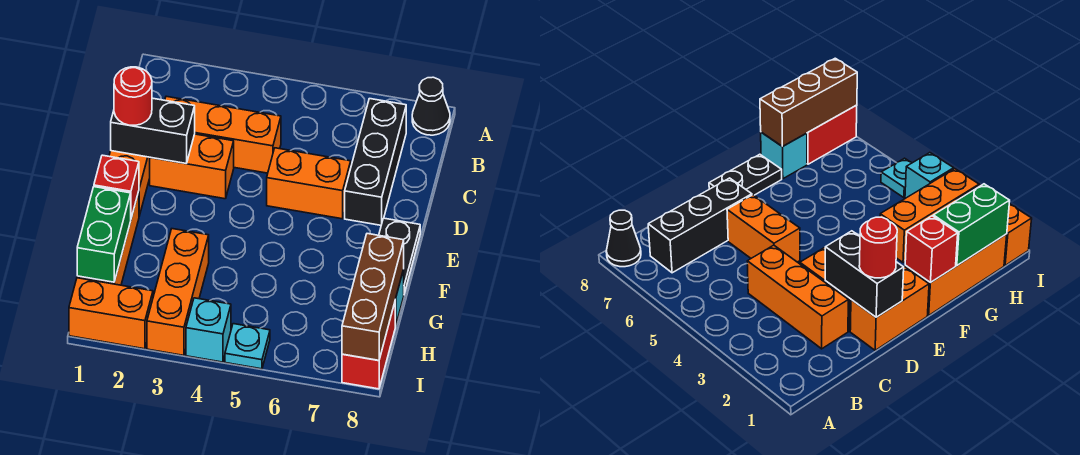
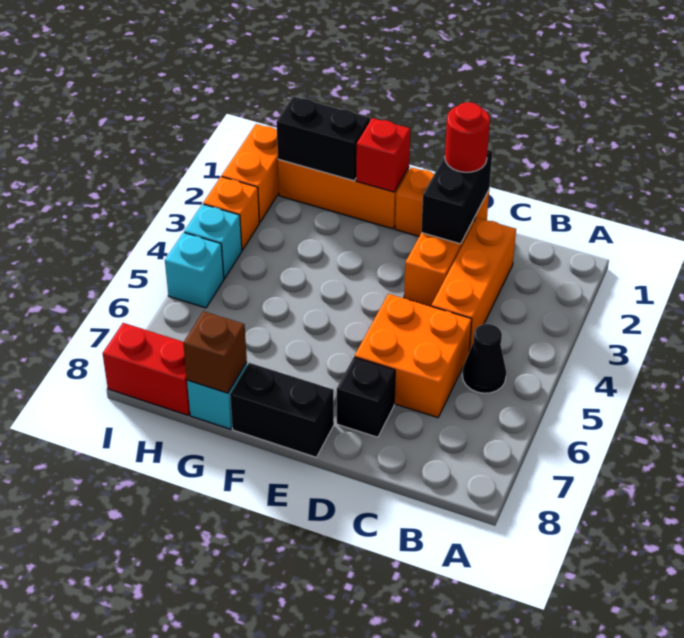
black 1x1 cone [412,77,450,135] -> black 1x1 cone moved to [462,324,506,393]
black 1x3 brick [345,99,406,225] -> black 1x1 brick [337,357,395,437]
orange 1x2 brick [267,148,351,219] -> orange 2x2 brick [355,294,472,418]
black 1x2 plate [379,218,420,293] -> black 1x2 brick [230,363,334,457]
green 1x2 brick [77,187,131,282] -> black 1x2 brick [277,96,370,181]
orange 1x3 brick [147,229,209,355] -> orange 1x1 brick [203,177,259,250]
brown 1x3 brick [342,234,404,360] -> brown 1x1 brick [183,311,247,393]
cyan 1x1 plate [225,324,270,369] -> cyan 1x1 brick [165,233,224,308]

